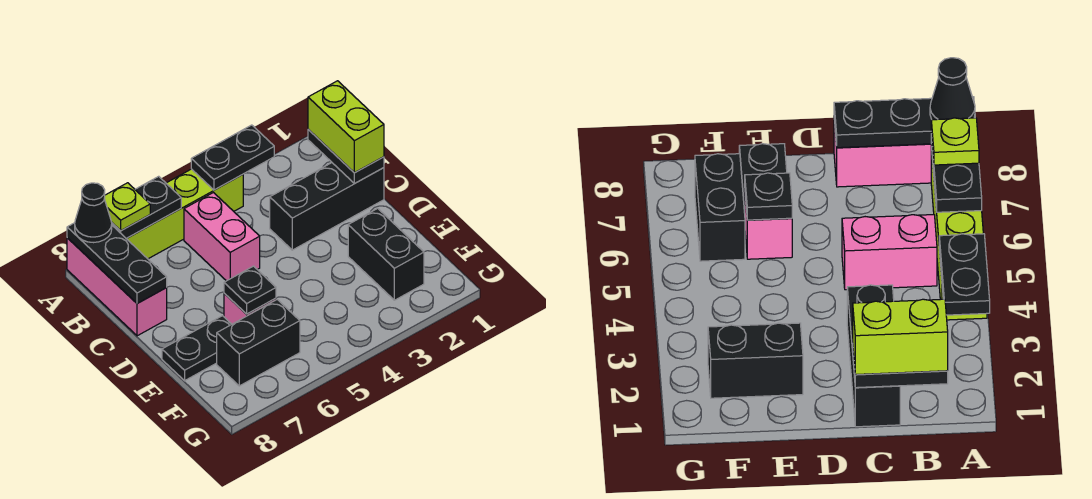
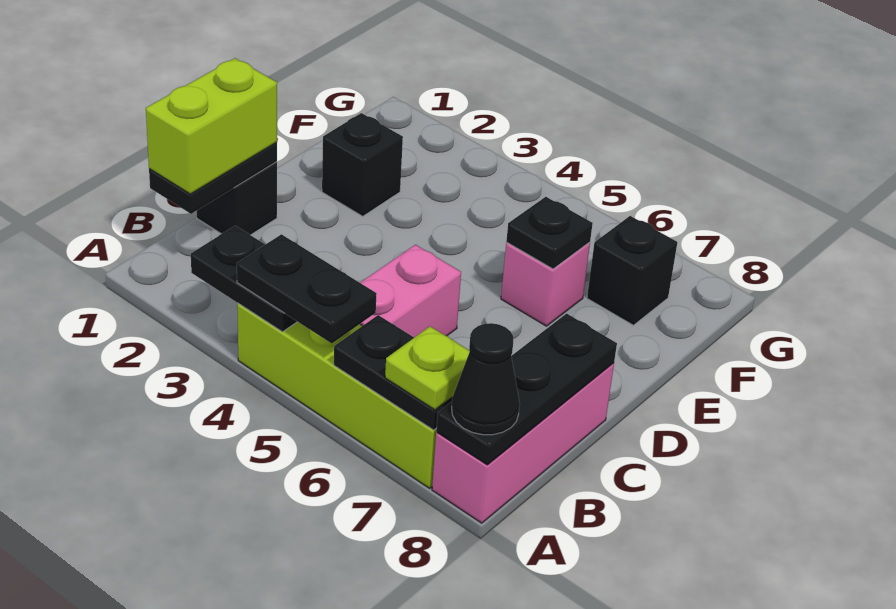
black 1x3 brick [270,163,384,250] -> black 1x1 brick [197,162,277,235]
black 1x2 brick [348,208,424,300] -> black 1x1 brick [322,113,403,216]
black 1x2 plate [162,316,232,381] -> black 1x2 plate moved to [237,234,377,343]
black 1x2 brick [217,300,300,386] -> black 1x1 brick [587,216,677,325]

